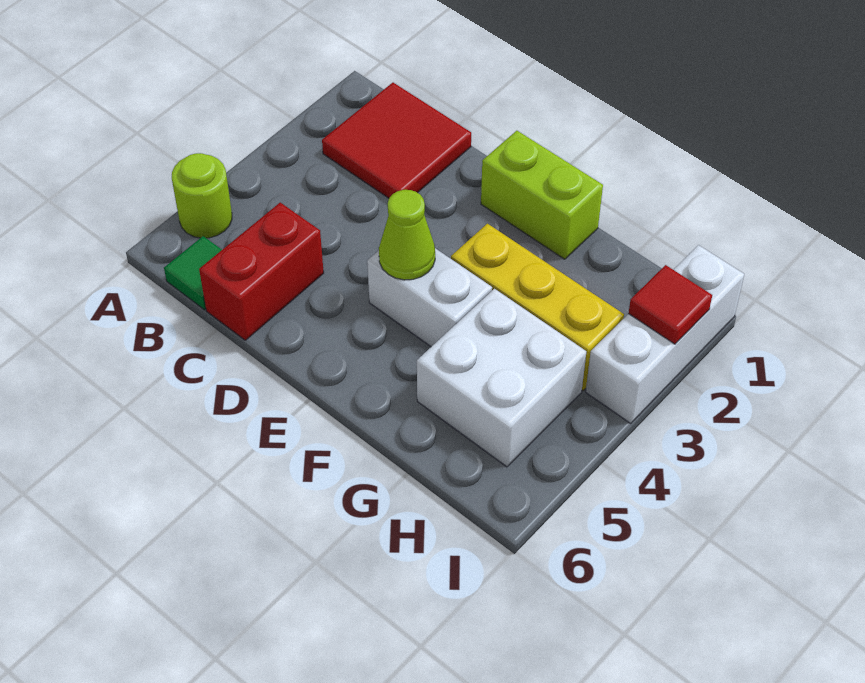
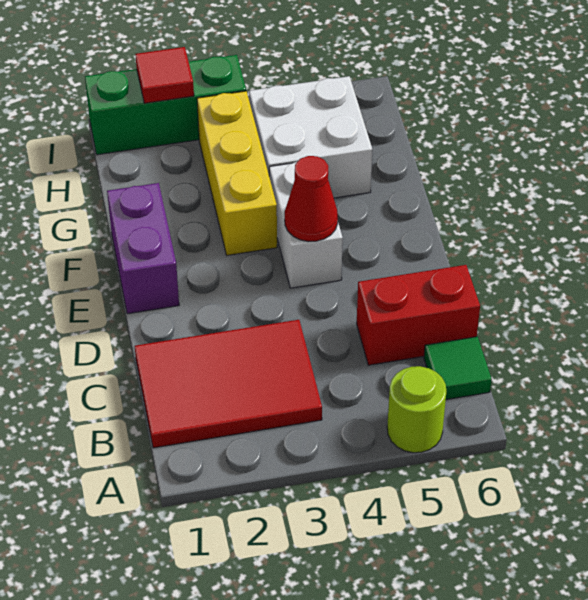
red 2x2 tile [322,83,471,198] -> red 2x3 tile [135,320,322,448]
lime 1x2 brick [481,131,603,259] -> purple 1x2 brick [107,183,179,314]
lime 1x1 cone [379,190,435,280] -> red 1x1 cone [285,156,338,242]
white 1x3 brick [586,245,744,423] -> green 1x3 brick [85,55,246,155]

